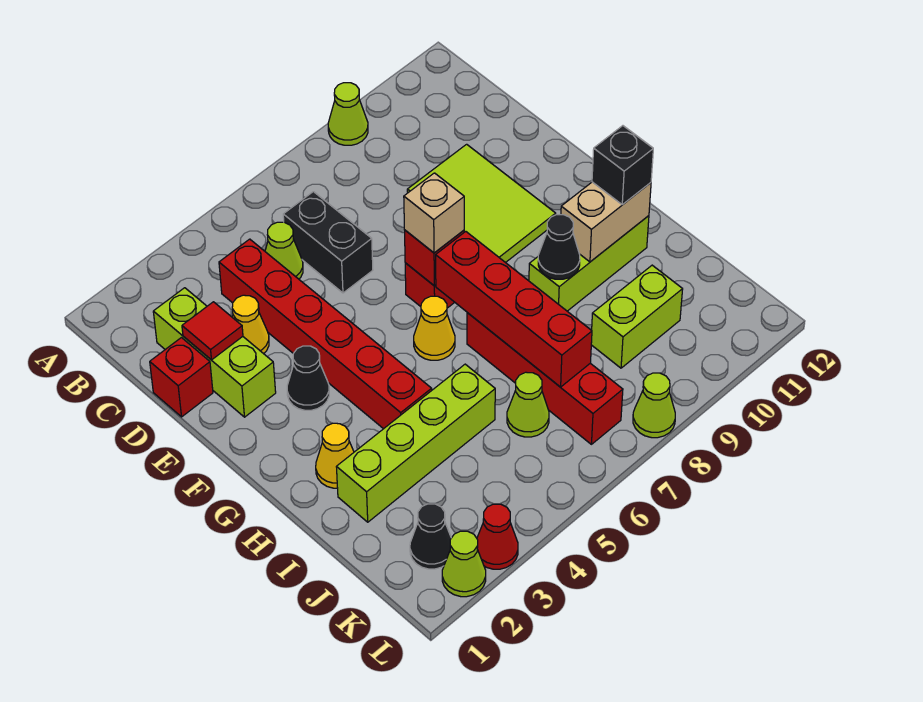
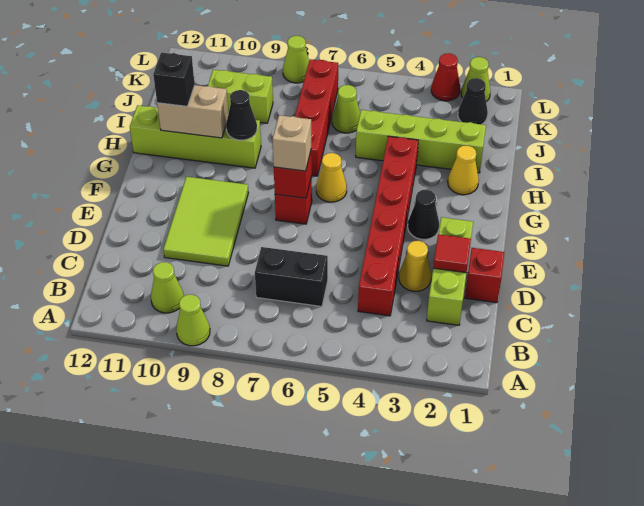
lime 1x1 cone [265,222,303,279] -> lime 1x1 cone moved to [151,262,184,313]
black 1x2 brick [283,192,373,293] -> black 1x2 brick turned to [255,247,328,307]
red 1x4 brick [436,232,592,387] -> none
lime 1x3 brick [529,216,649,311] -> lime 1x4 brick [130,105,261,168]

